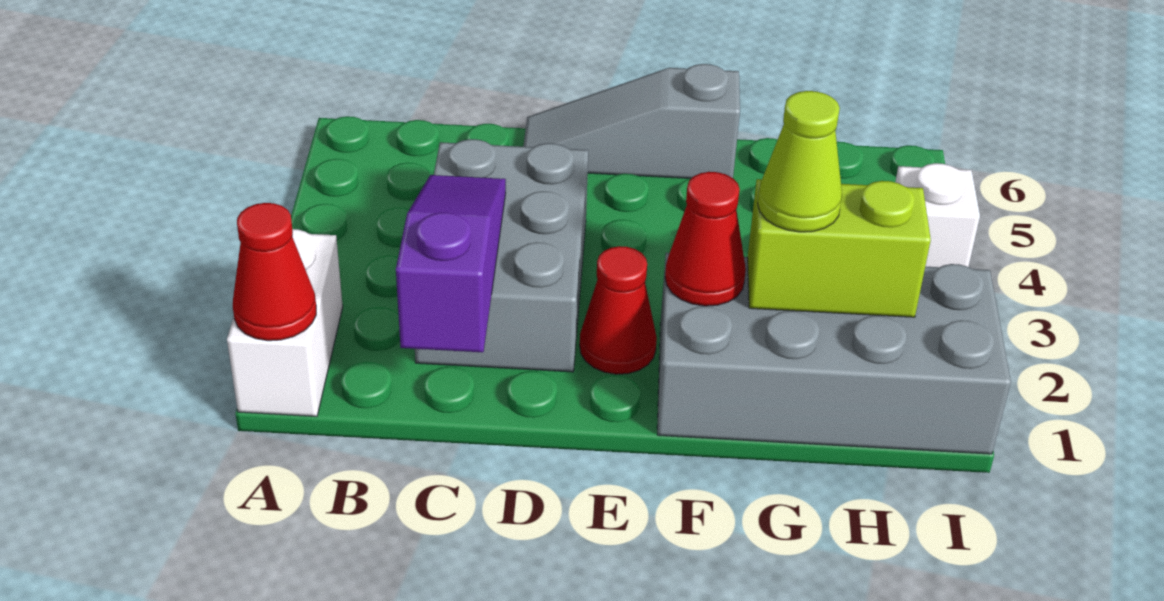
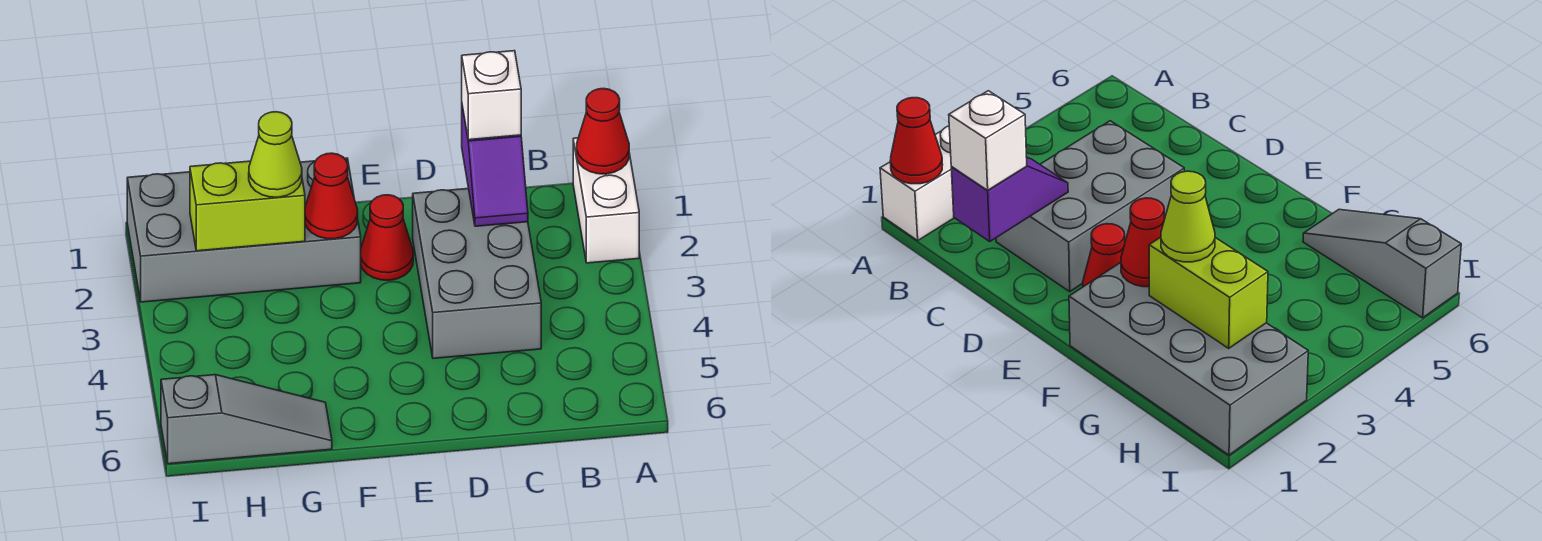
purple 1x3 slope [396,175,506,352] -> purple 1x2 slope [462,106,528,226]
grey 1x3 slope [523,64,740,178] -> grey 1x3 slope moved to [161,375,332,464]
white 1x1 brick [895,163,980,267] -> white 1x1 brick moved to [462,51,521,140]

